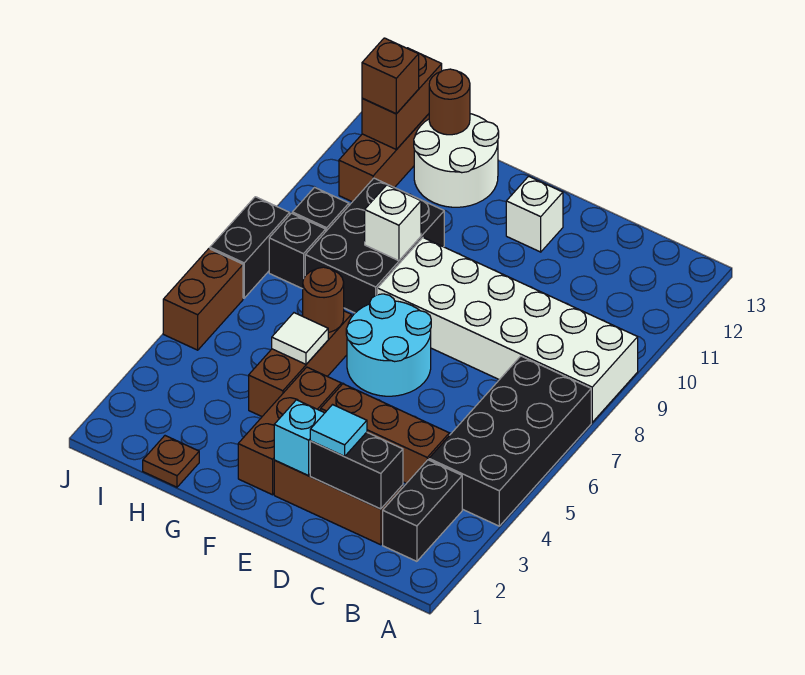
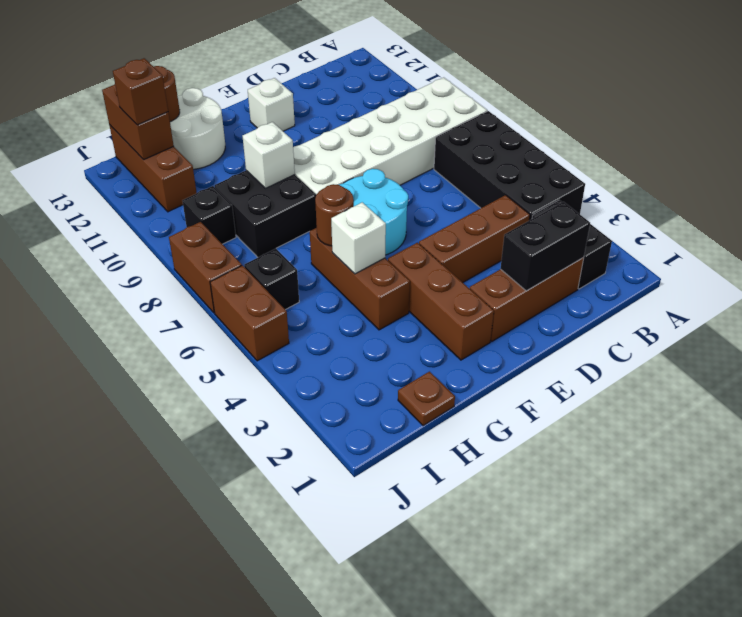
cyan 1x1 tile [310,405,367,456] -> none
cyan 1x1 brick [274,400,324,476] -> none
white 1x1 tile [272,313,328,364] -> white 1x1 brick [331,202,386,274]
black 2x3 brick [305,178,444,313] -> black 2x2 brick [215,171,317,257]
black 1x1 brick [269,213,326,289] -> black 1x1 brick moved to [244,249,299,310]
black 1x2 brick [210,197,290,298] -> brown 1x2 brick [169,222,242,313]

